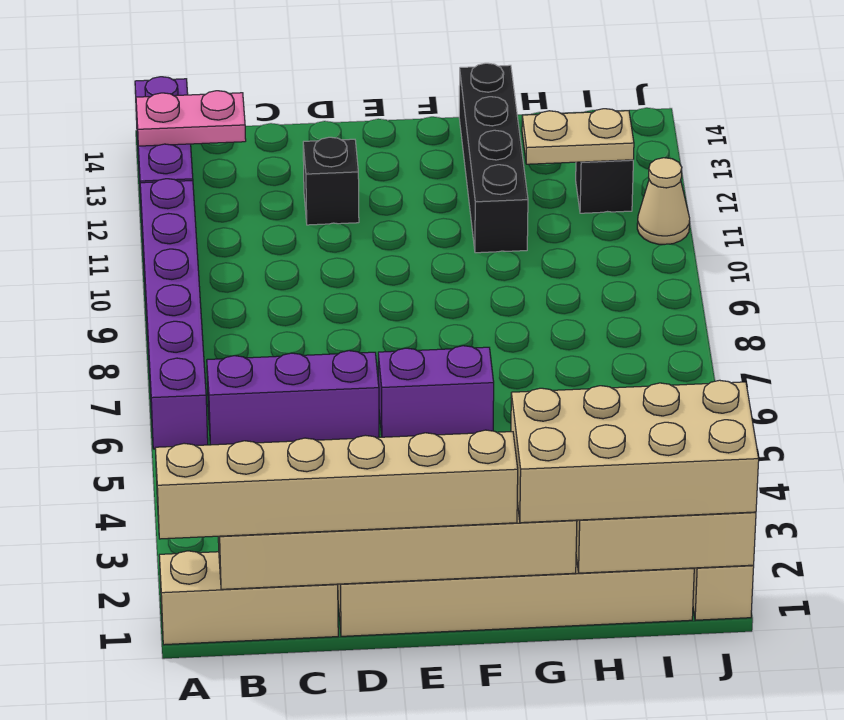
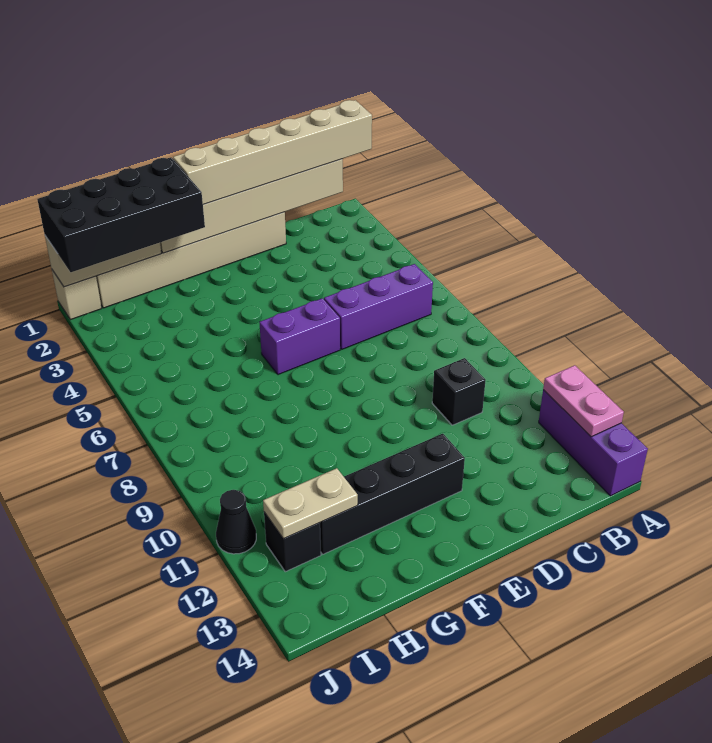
tan 1x3 brick [159,551,338,645] -> none
purple 1x6 brick [140,179,208,449] -> none
pink 1x2 plate [136,91,246,146] -> pink 1x2 plate turned to [543,365,624,437]
black 1x1 brick [303,137,359,225] -> black 1x1 brick moved to [432,358,486,425]
tan 2x4 brick [511,380,759,523] -> black 2x4 brick [37,157,205,272]
black 1x4 brick [459,63,528,253] -> black 1x4 brick turned to [320,434,465,554]
tan 1x1 cone [637,158,690,245] -> black 1x1 cone [216,490,256,554]

